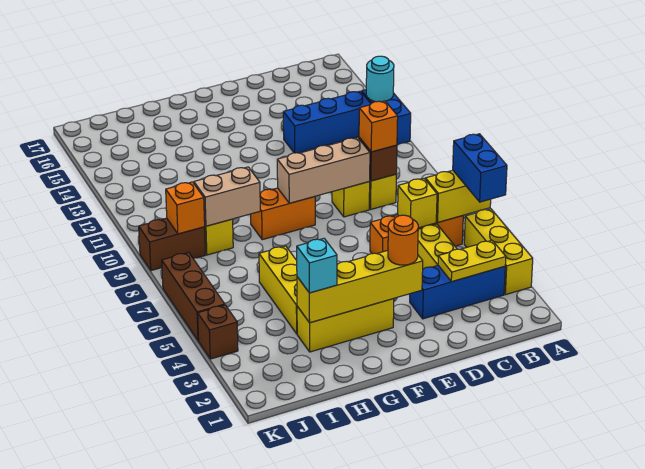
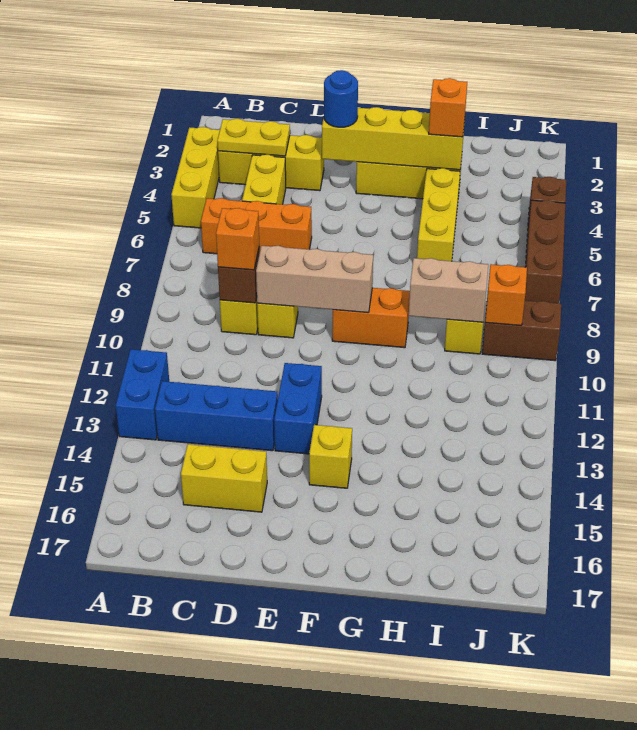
blue 1x2 brick [453,134,507,202] -> blue 1x2 brick moved to [274,363,322,454]
yellow 1x2 brick [425,170,491,222] -> yellow 1x2 brick moved to [181,444,267,512]
cyan 1x1 round brick [366,56,394,102] -> none
blue 1x3 brick [410,265,505,319] -> yellow 1x3 brick [218,135,324,191]
yellow 1x1 brick [398,178,437,228] -> yellow 1x1 brick moved to [309,425,352,488]
orange 1x1 round brick [388,215,418,265] -> blue 1x1 round brick [324,70,358,127]
cyan 1x1 brick [297,238,337,293] -> orange 1x1 brick [429,78,467,137]

